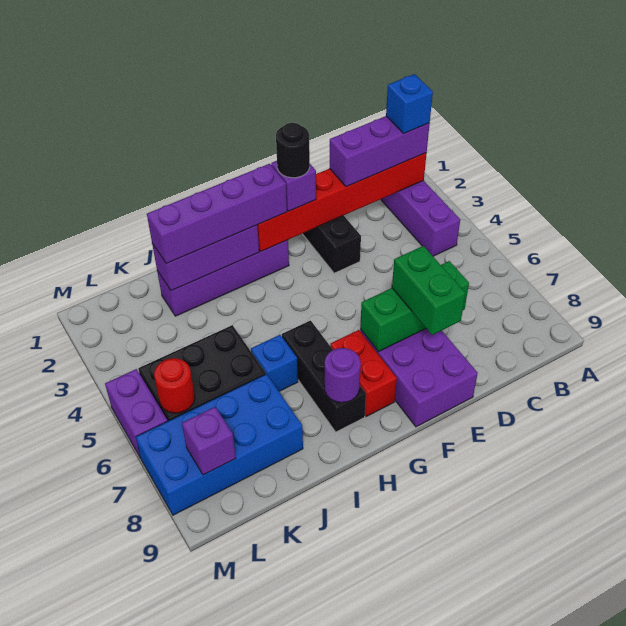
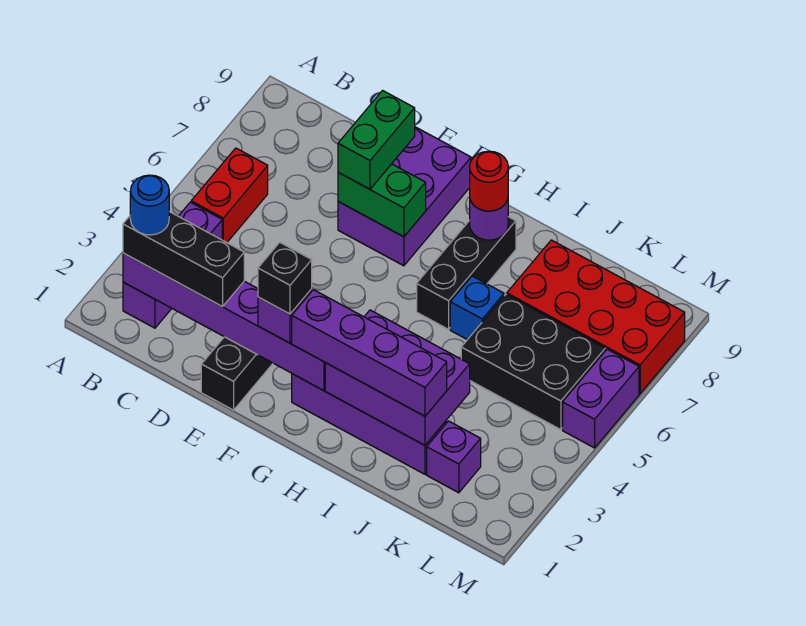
red 1x6 brick [257,153,427,251] -> purple 1x6 brick [123,253,325,391]
purple 1x3 brick [330,116,430,187] -> black 1x3 brick [123,212,244,307]
blue 1x1 brick [386,74,433,134] -> blue 1x1 round brick [130,175,169,235]
green 1x3 brick [360,261,469,352] -> green 1x2 brick [338,164,426,237]
black 1x1 round brick [276,123,310,178] -> black 1x1 brick [258,242,312,314]
red 1x2 brick [330,330,397,416] -> red 1x2 brick moved to [191,148,268,243]
purple 1x3 brick [152,225,259,291] -> purple 2x3 brick [325,310,470,445]
blue 2x4 brick [136,374,303,515] -> red 2x4 brick [507,240,685,394]
red 1x1 round brick [154,358,195,413] -> red 1x1 round brick moved to [470,151,508,211]
purple 1x1 brick [182,407,236,475] -> purple 1x1 brick moved to [427,421,481,493]

